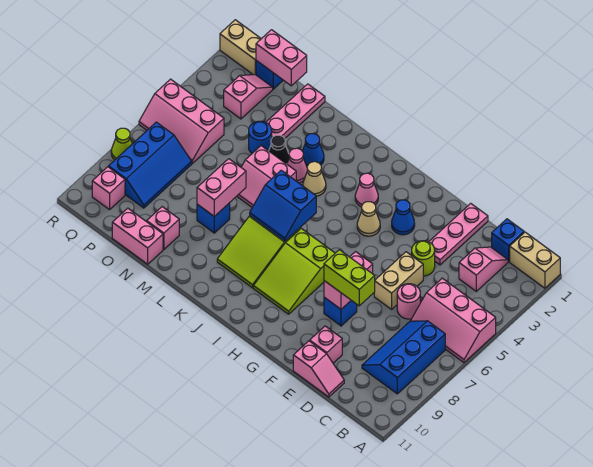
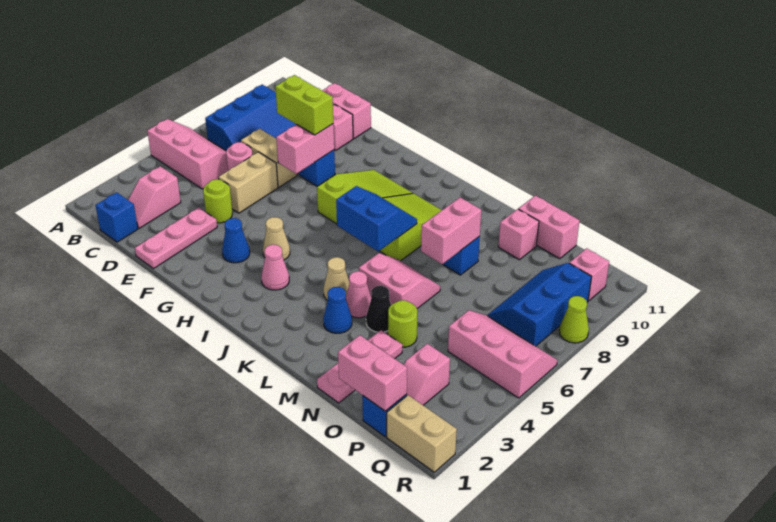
tan 1x2 brick [510,232,560,288] -> tan 1x2 brick moved to [241,129,297,187]
pink 1x2 slope [293,341,344,397] -> pink 1x2 brick [322,83,371,139]
blue 1x1 round brick [249,121,272,153] -> lime 1x1 round brick [388,300,417,347]

